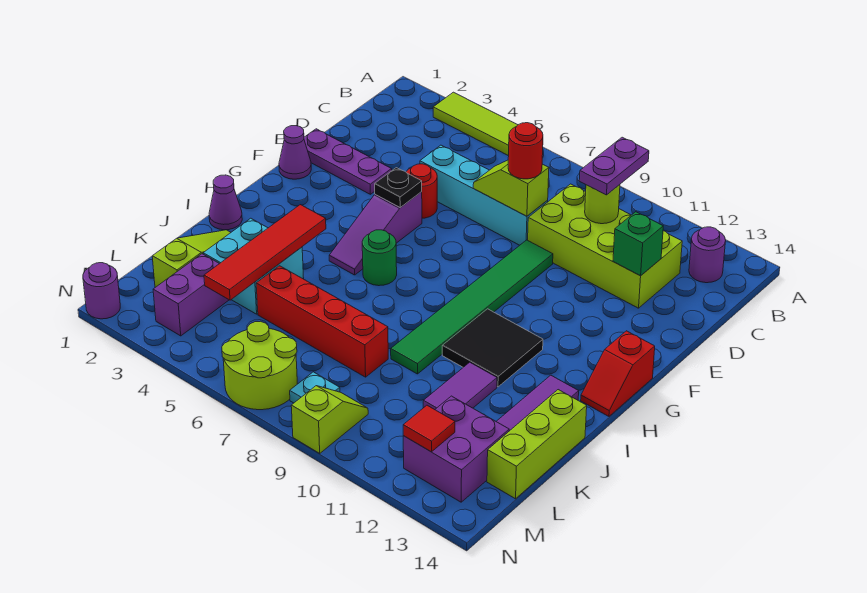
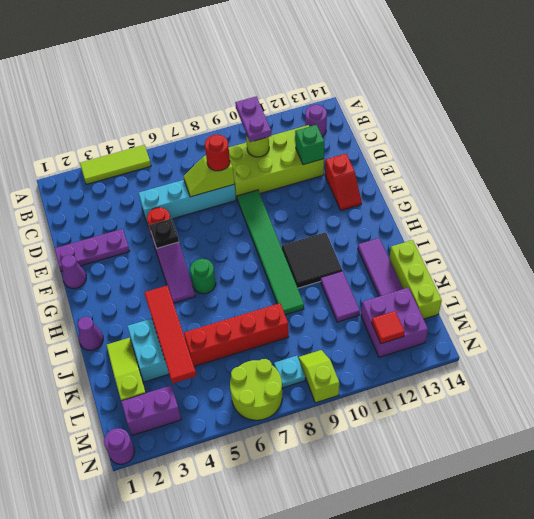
red 1x2 slope [581,331,655,416] -> red 1x2 slope moved to [325,154,362,211]
purple 1x2 brick [153,254,229,336] -> purple 1x2 brick turned to [121,386,181,435]

